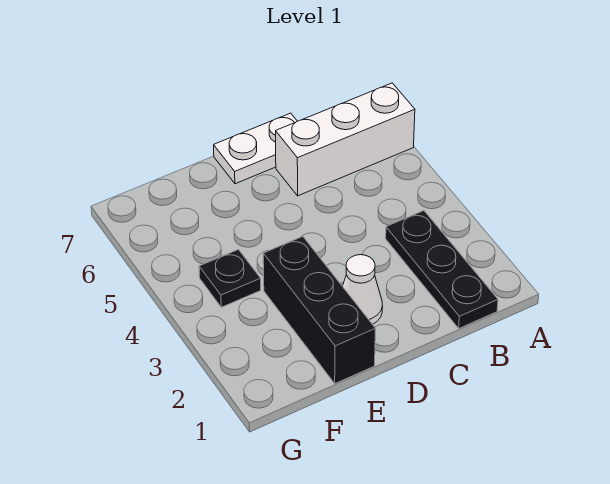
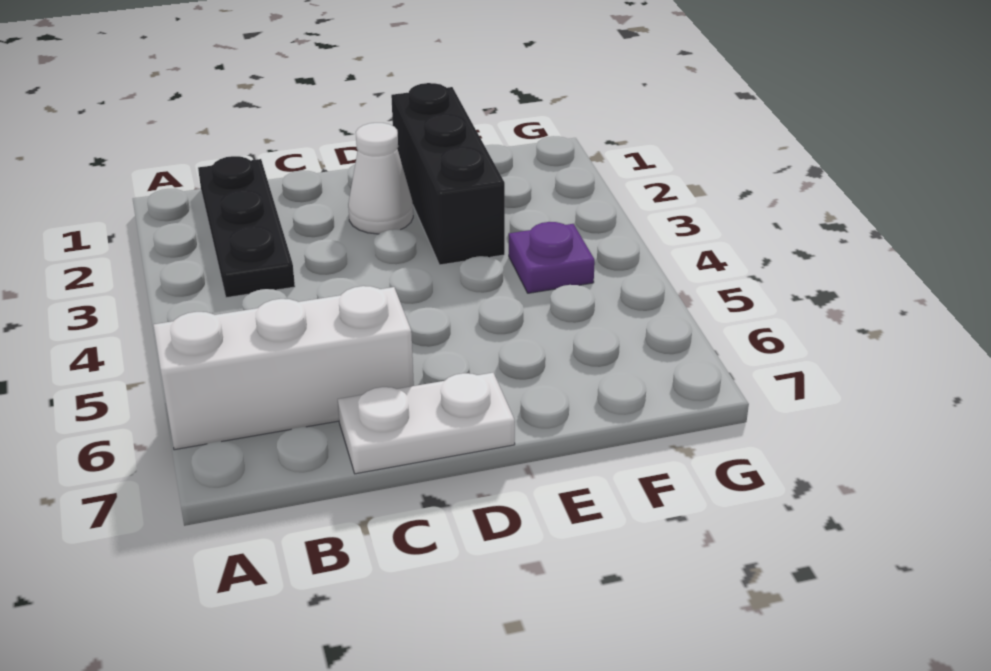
black 1x1 plate [199,250,261,307] -> purple 1x1 plate [509,222,595,293]

